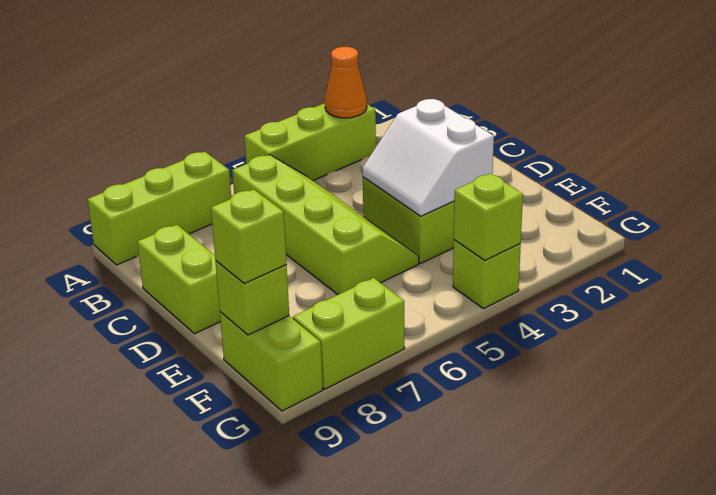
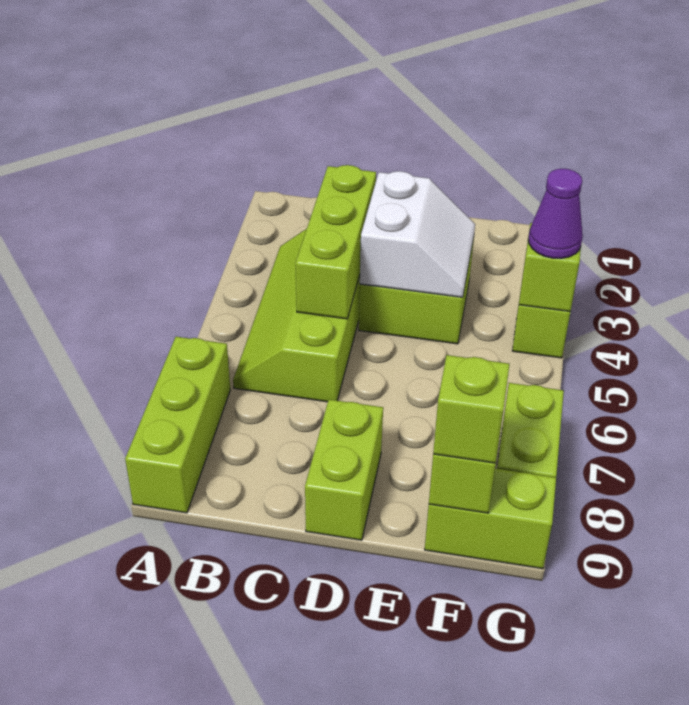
lime 1x3 brick [244,103,376,180] -> lime 1x3 brick moved to [296,165,376,319]
orange 1x1 cone [325,47,367,118] -> none
lime 2x4 slope [232,155,419,295] -> lime 2x4 slope turned to [233,229,360,402]
lime 1x2 brick [138,225,221,334] -> lime 1x2 brick turned to [305,400,383,540]
white 2x2 slope [362,99,494,216] -> white 2x2 slope turned to [360,171,475,297]
none -> purple 1x1 cone [528,169,583,259]

